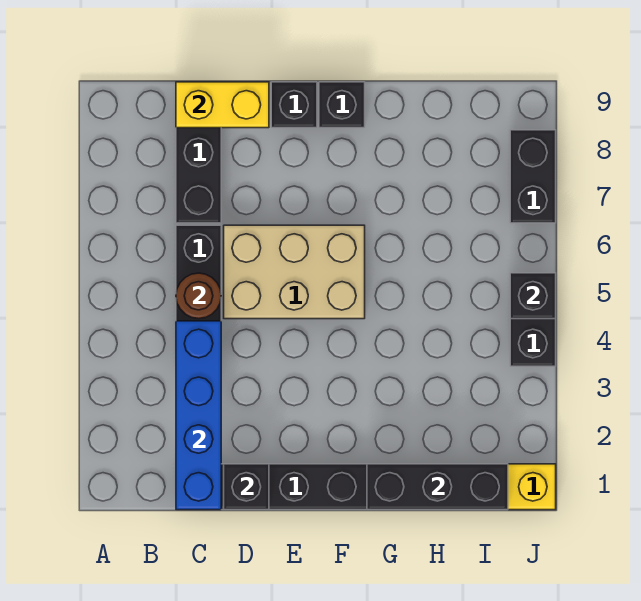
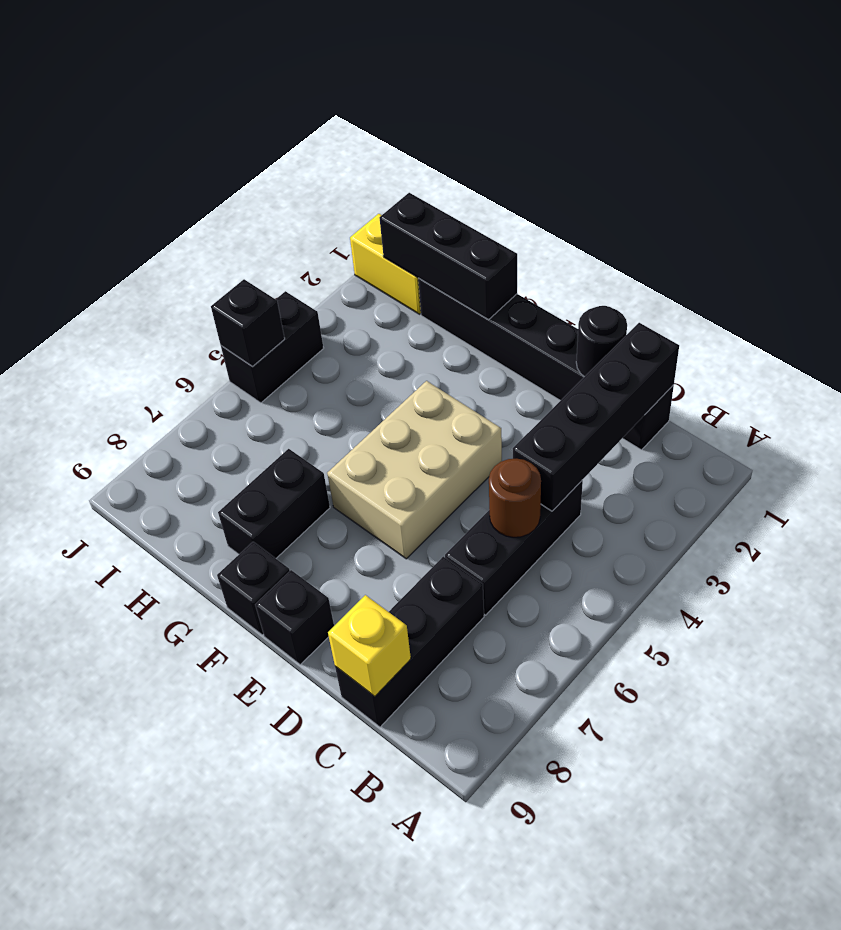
blue 1x4 brick [176,321,221,510] -> black 1x4 brick [513,323,679,511]
yellow 1x2 brick [176,82,269,128] -> yellow 1x1 brick [328,595,411,696]
black 1x1 brick [224,464,269,510] -> black 1x1 round brick [576,306,627,377]
tan 2x3 brick [224,225,365,319] -> tan 2x3 brick turned to [327,381,502,559]
black 1x2 brick [510,130,556,223] -> black 1x2 brick moved to [218,449,330,558]

